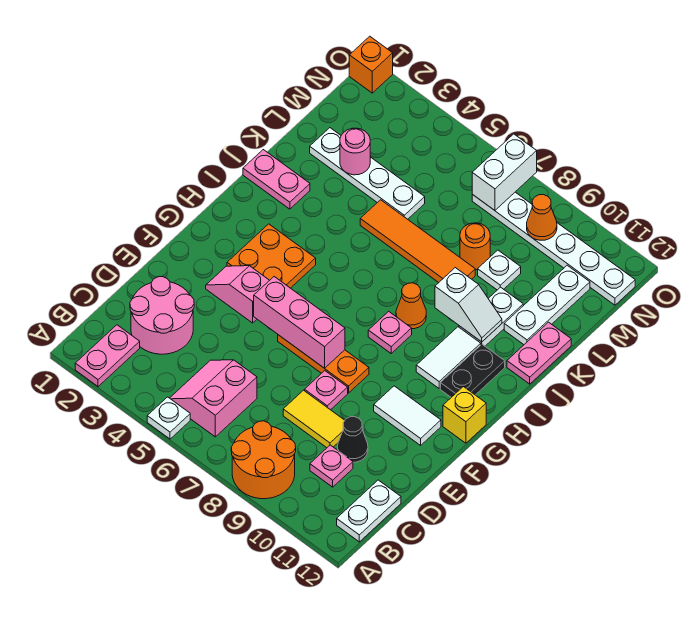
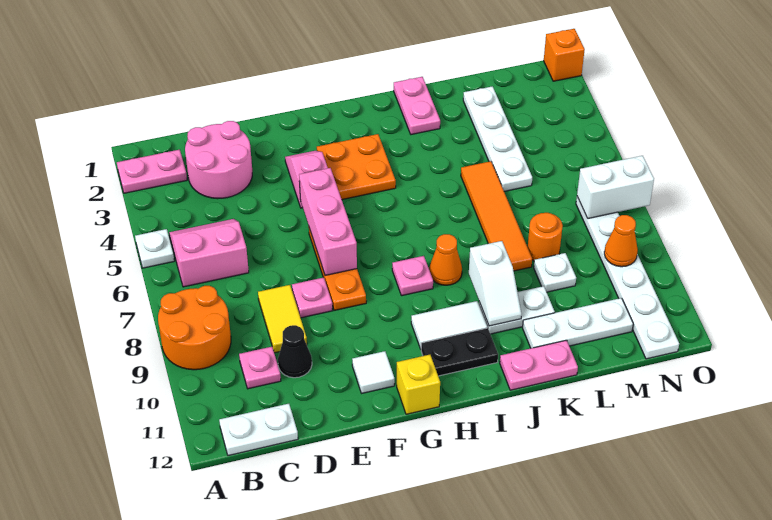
white 1x2 tile [374,386,441,445] -> white 1x1 tile [352,351,395,393]
pink 1x1 round brick [340,128,370,175] -> none

